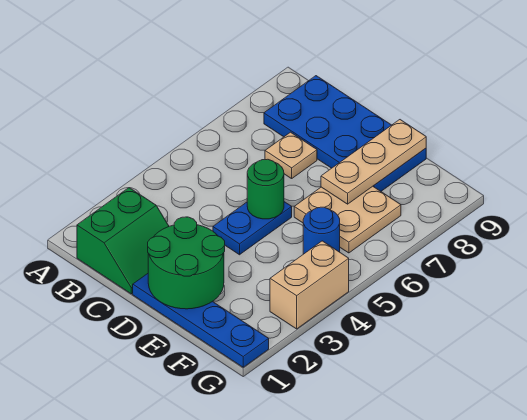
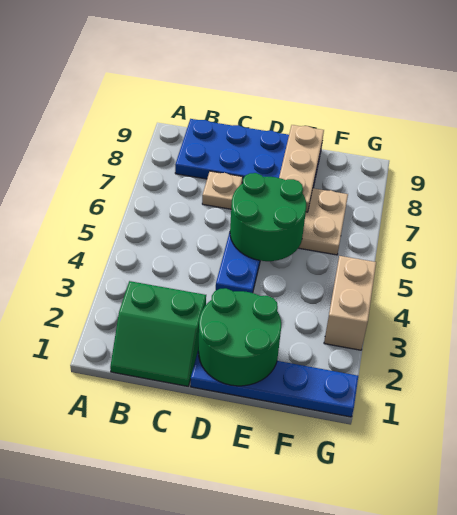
green 2x2 slope [77,188,169,294] -> green 2x2 slope turned to [110,281,206,386]
green 1x1 round brick [247,159,284,219] -> green 2x2 round brick [230,173,306,261]
blue 1x1 round brick [303,207,340,254] -> none

